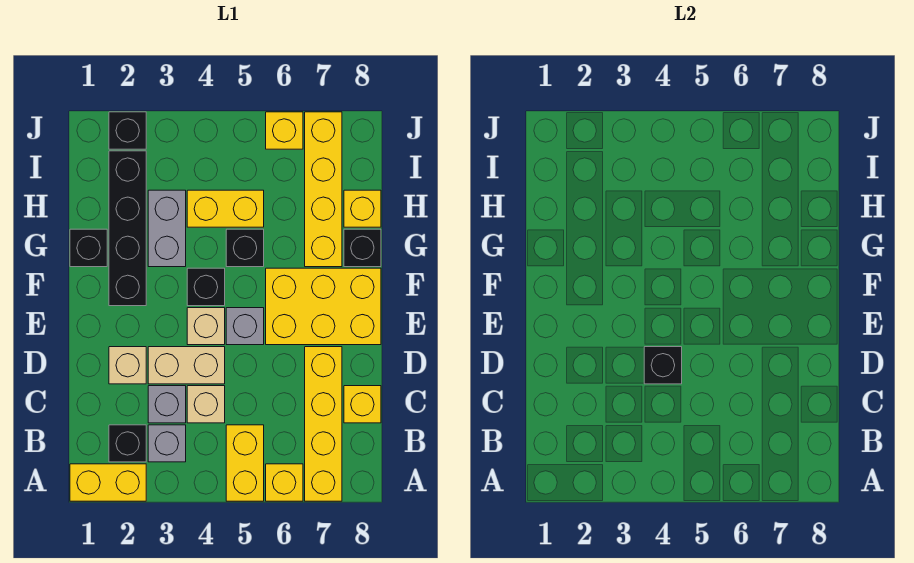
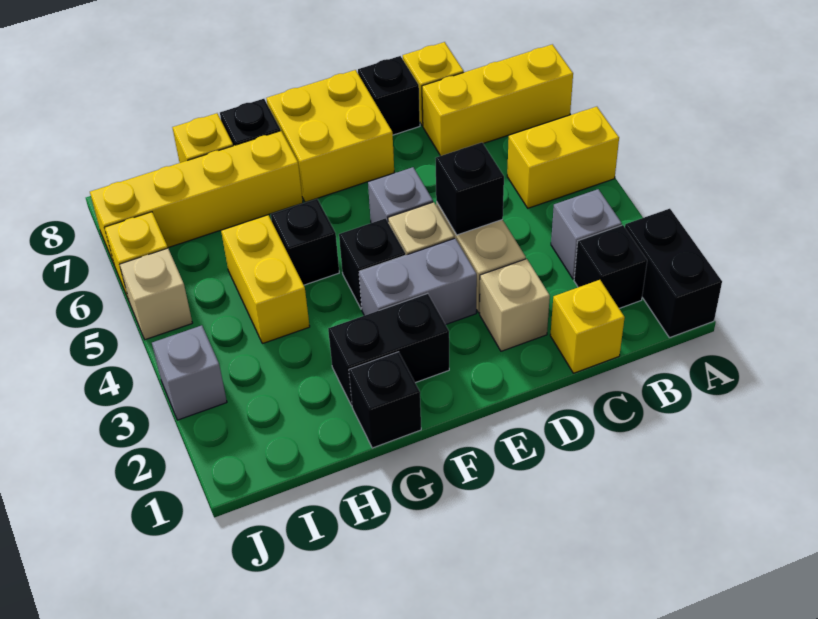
yellow 1x2 brick [70,464,146,501] -> black 1x2 brick [625,209,722,337]
yellow 1x1 brick [266,464,303,501] -> yellow 1x1 brick moved to [550,280,625,373]
yellow 1x4 brick [305,347,342,501] -> yellow 1x3 brick [422,44,573,156]
grey 1x1 brick [148,386,186,423] -> grey 1x1 brick moved to [152,325,227,420]
tan 1x1 brick [187,386,225,423] -> tan 1x1 brick moved to [119,248,192,340]
yellow 2x3 brick [266,268,381,345] -> yellow 2x2 brick [267,70,394,202]
black 1x4 brick [109,151,146,306] -> black 1x2 brick [328,293,449,406]
grey 1x2 brick [148,190,186,267] -> grey 1x2 brick moved to [359,238,477,325]
black 1x1 brick [109,112,146,149] -> black 1x1 brick moved to [358,56,420,135]

